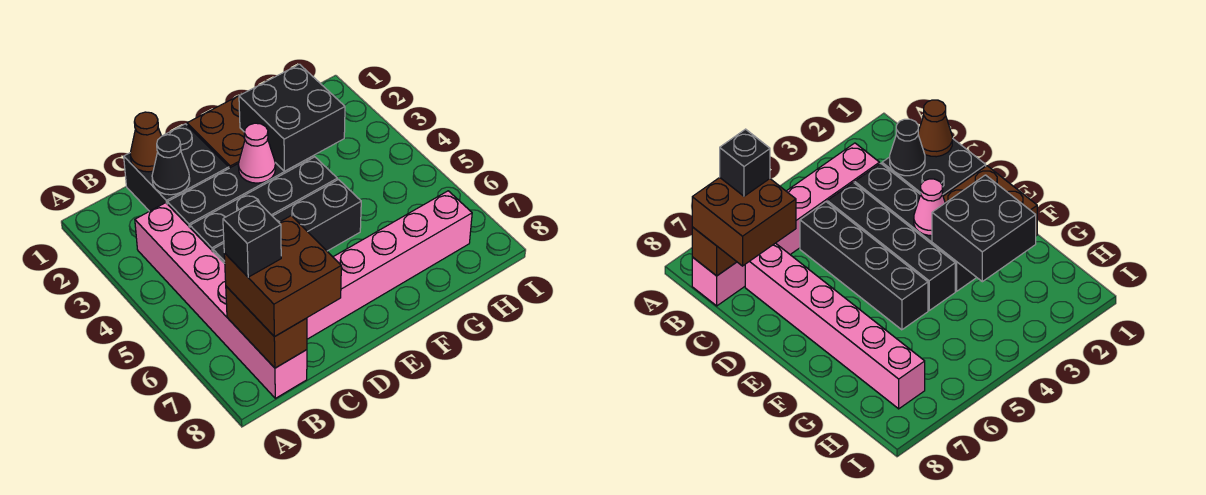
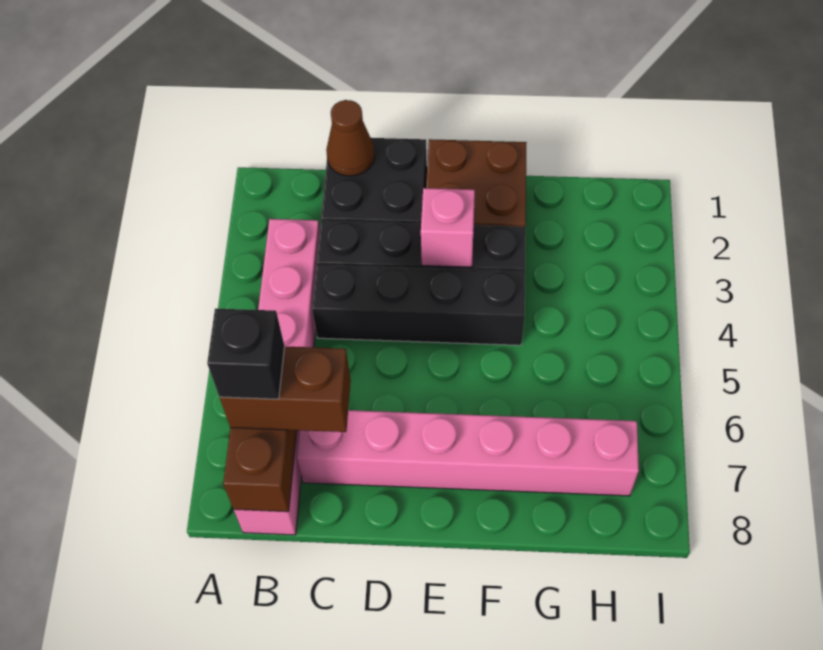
brown 2x2 brick [224,216,341,337] -> brown 1x2 brick [220,346,351,432]
black 1x1 cone [152,135,190,195] -> none
black 1x4 brick [213,179,361,264] -> none
pink 1x1 cone [238,123,276,183] -> pink 1x1 brick [421,188,475,267]
black 2x2 brick [239,64,345,171] -> none

